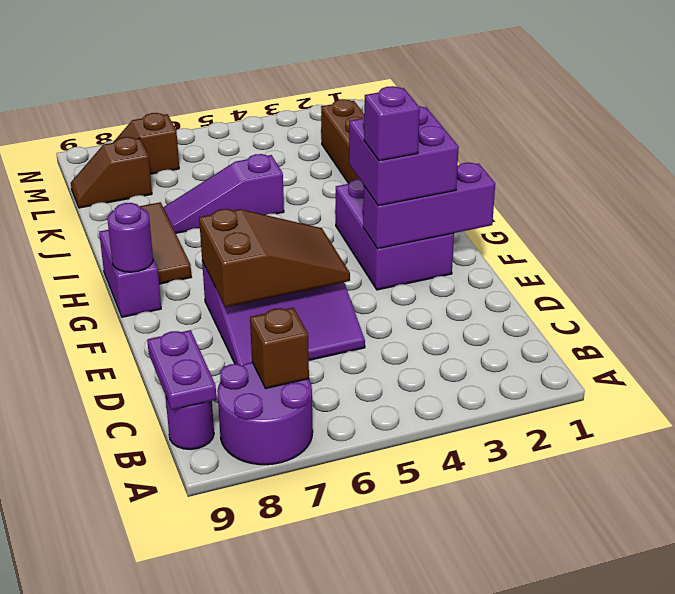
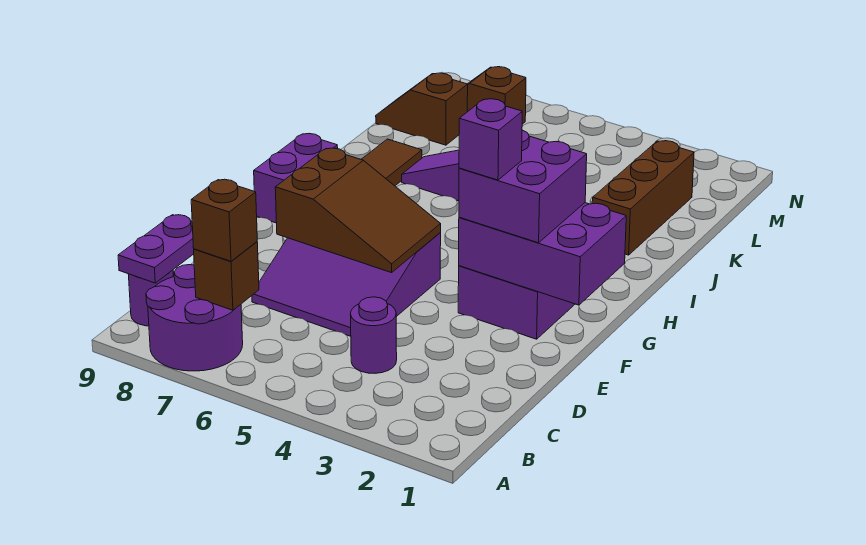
none -> brown 1x1 brick [191,179,257,261]
purple 1x3 brick [363,163,495,249] -> purple 2x3 brick [459,203,626,305]
purple 1x1 round brick [107,203,153,272] -> purple 1x1 round brick moved to [350,297,397,373]

